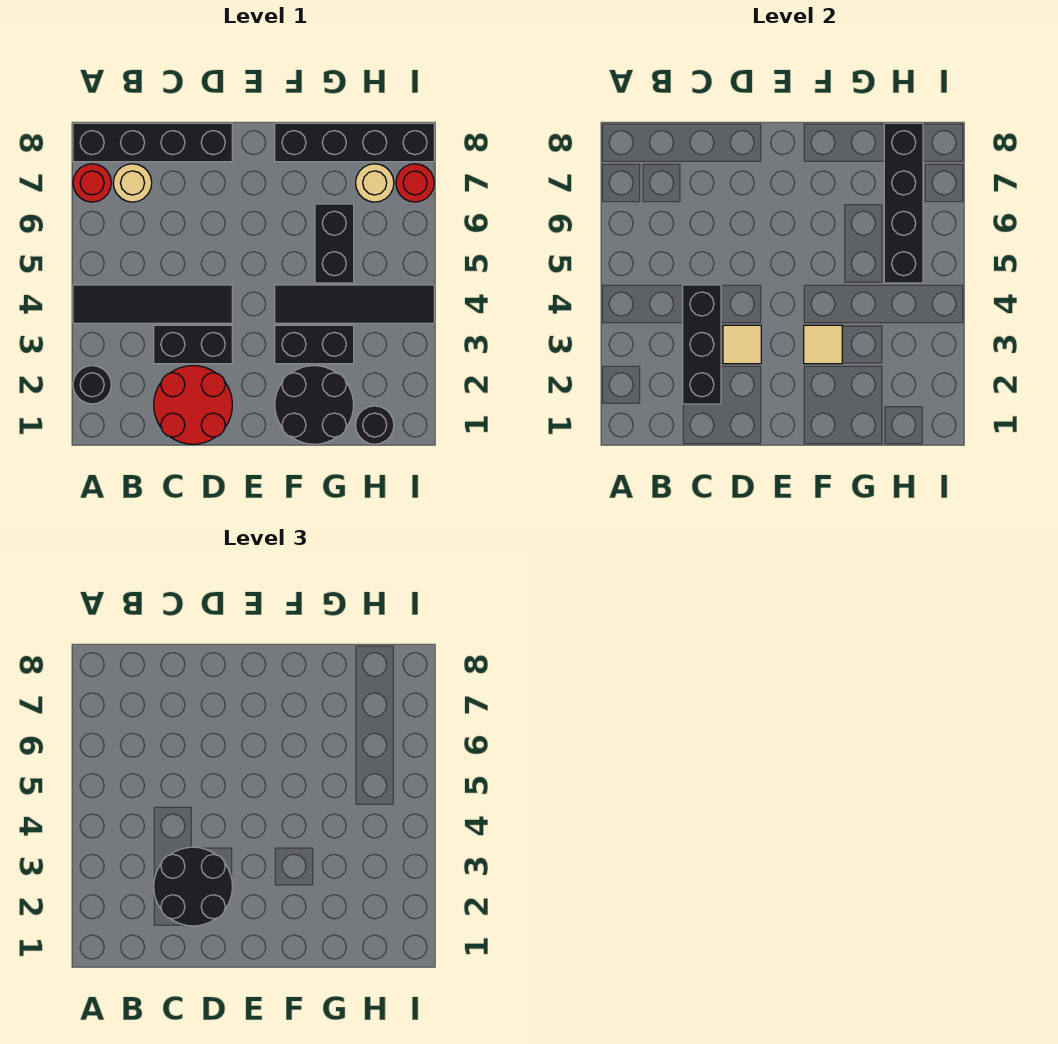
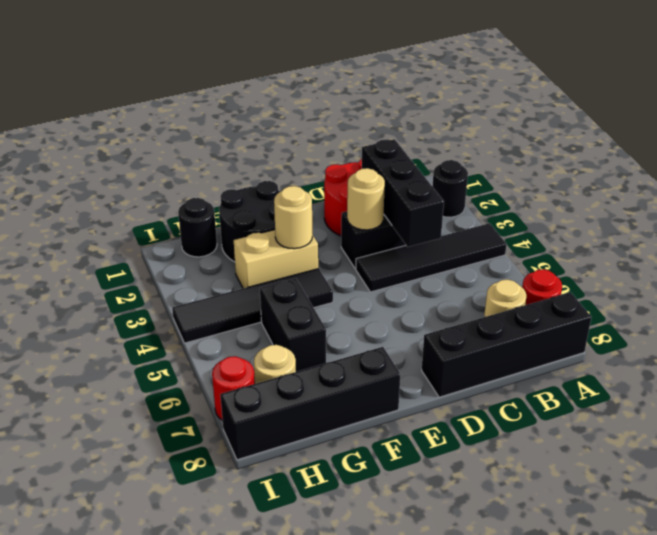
black 2x2 round brick [154,847,232,926] -> none
tan 1x1 tile [723,325,761,364] -> tan 1x1 round brick [347,168,385,230]
black 1x2 brick [275,325,354,364] -> tan 1x2 brick [234,230,318,289]
tan 1x1 tile [804,325,842,364] -> tan 1x1 round brick [274,186,312,249]
black 1x4 brick [884,123,923,283] -> none

